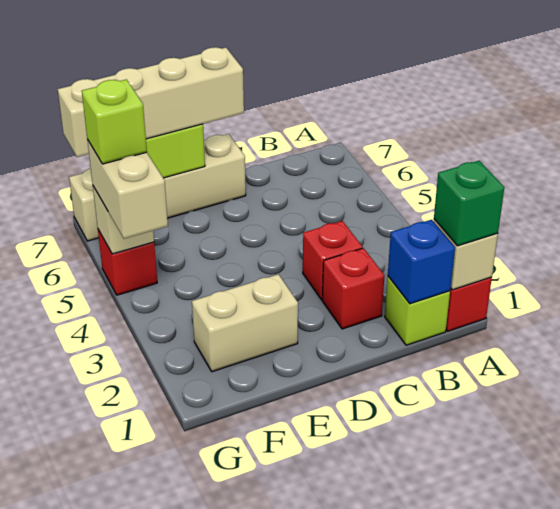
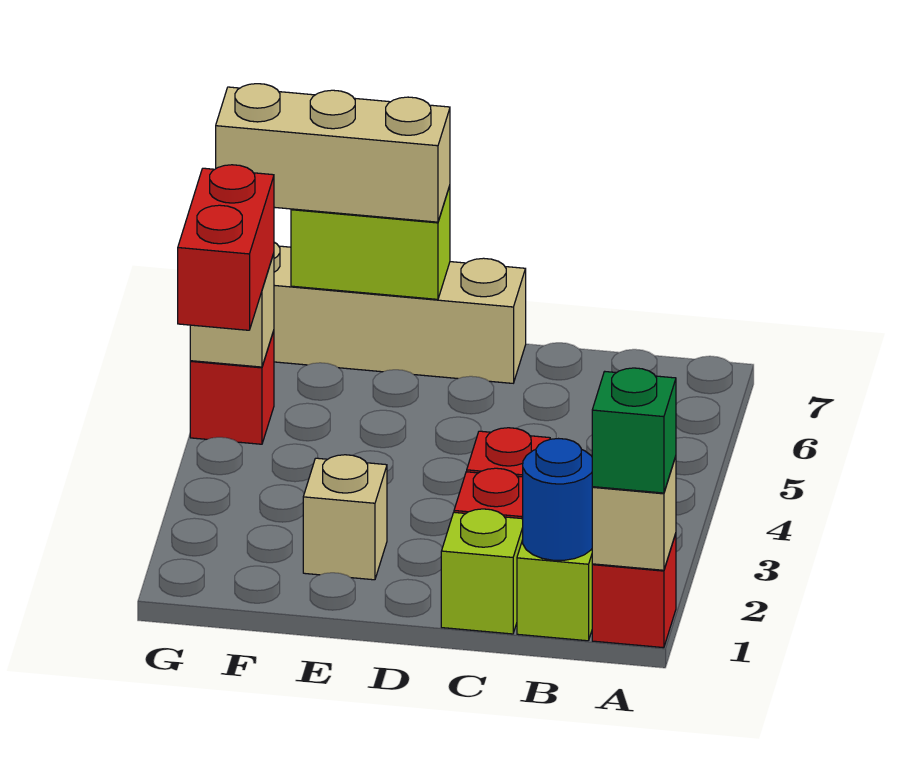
blue 1x1 brick [388,220,455,304] -> blue 1x1 round brick [523,439,592,560]
tan 1x4 brick [58,47,244,157] -> tan 1x3 brick [216,84,450,222]
tan 1x2 brick [192,274,298,372] -> tan 1x1 brick [303,455,387,580]
tan 1x2 brick [87,140,168,239] -> red 1x2 brick [178,165,274,330]
lime 1x1 brick [82,79,147,164] -> lime 1x1 brick moved to [441,509,523,634]

